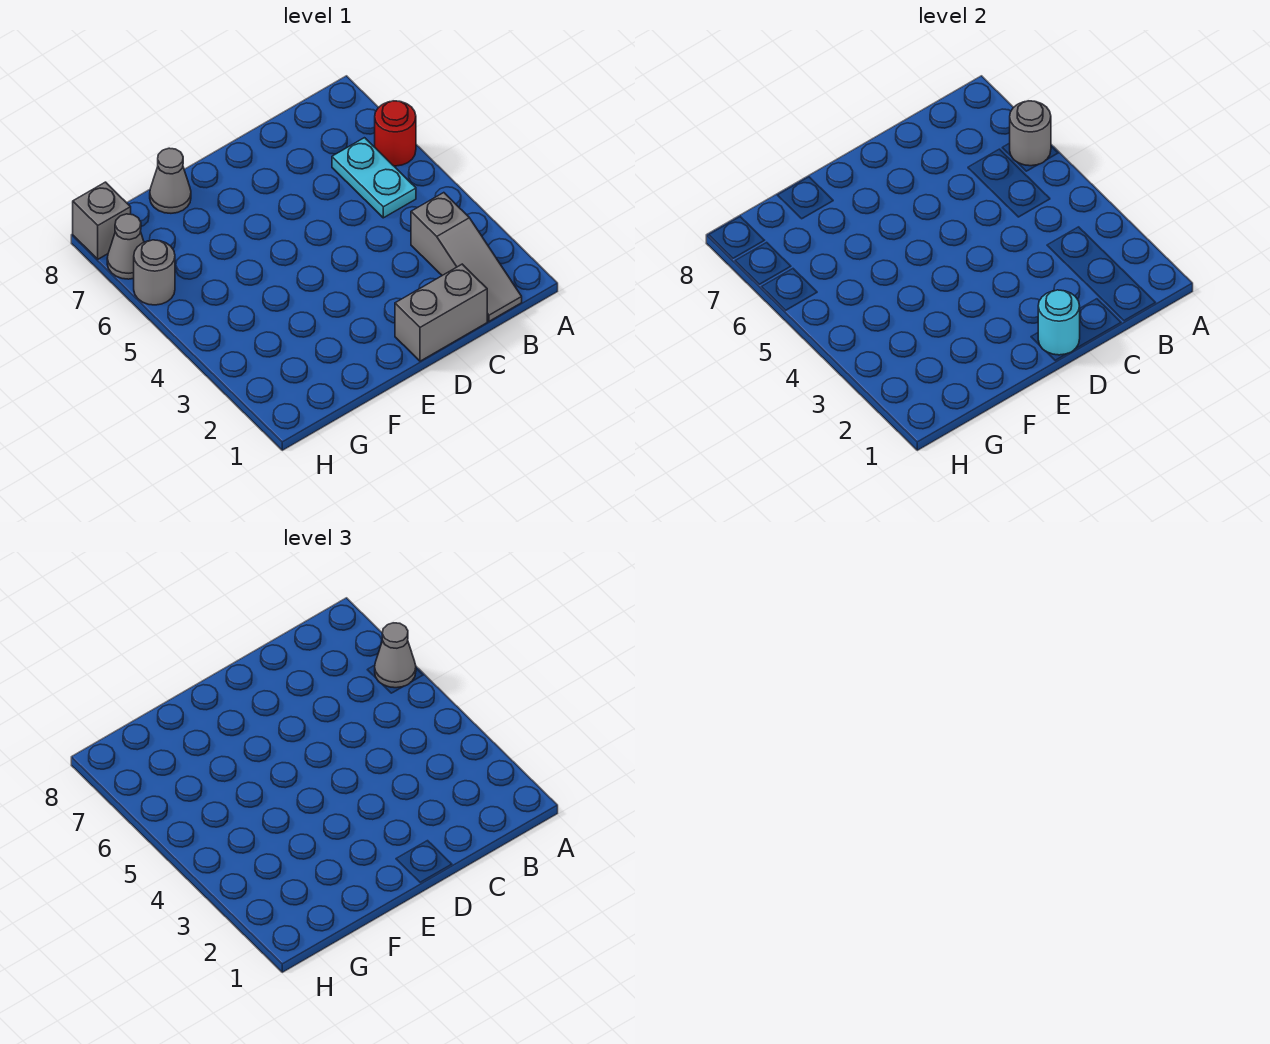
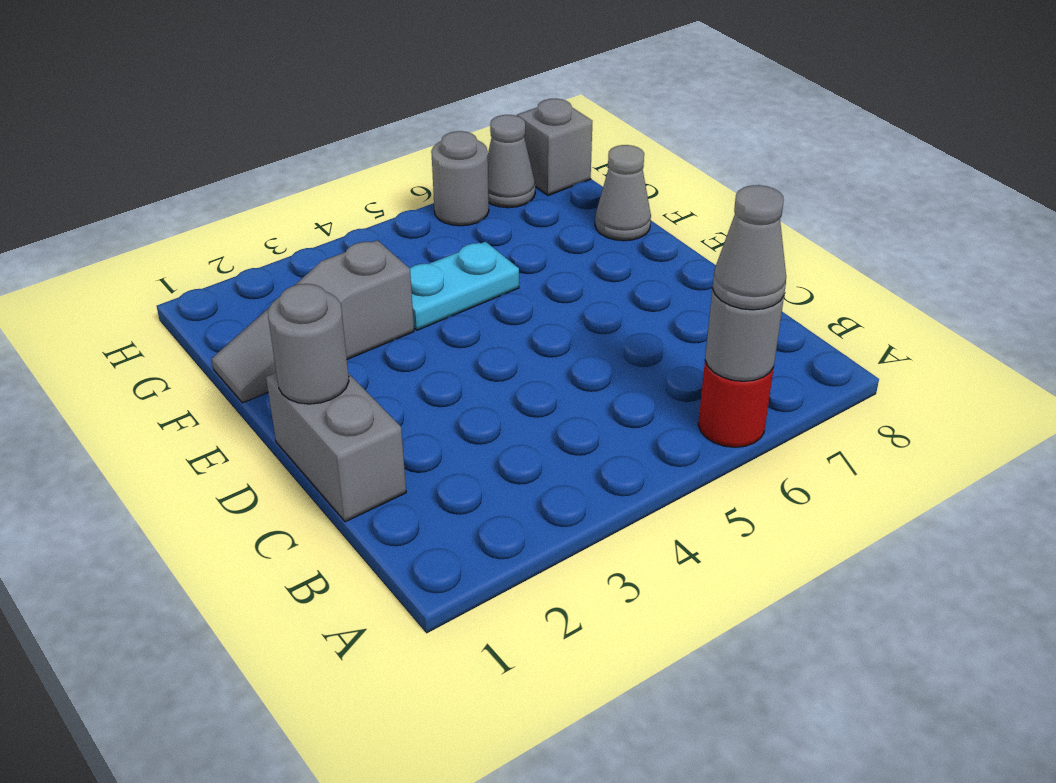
grey 1x3 slope [411,193,522,321] -> grey 1x3 slope moved to [212,240,414,403]
cyan 1x2 plate [332,138,416,218] -> cyan 1x2 plate moved to [410,242,519,330]
cyan 1x1 round brick [1038,290,1080,355] -> grey 1x1 round brick [268,284,349,404]

